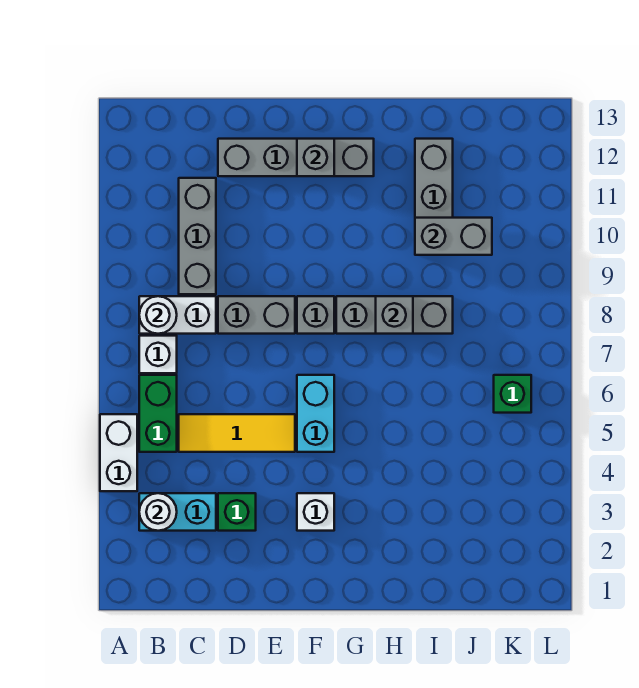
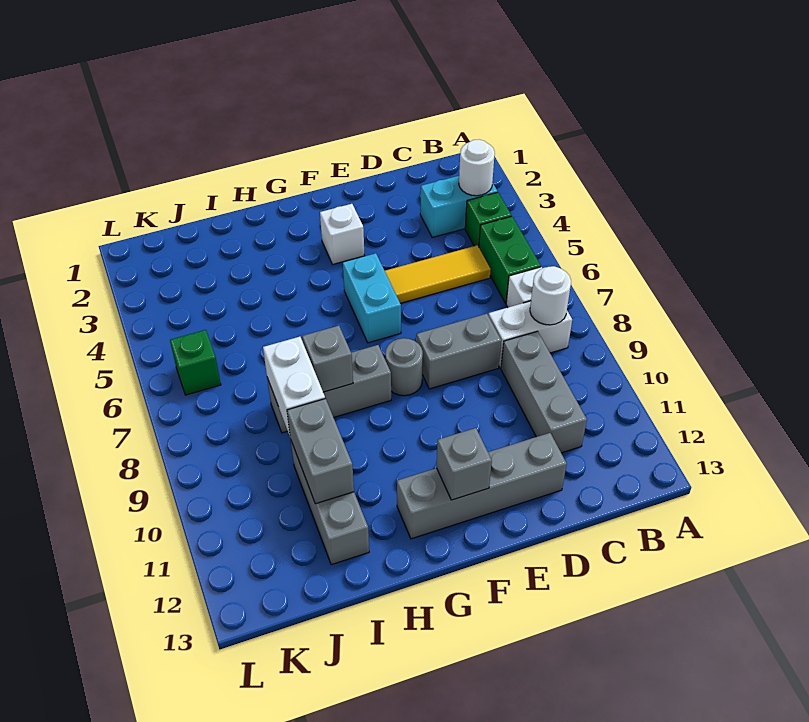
white 1x2 brick [100,414,137,491] -> white 1x2 brick moved to [263,337,325,435]
green 1x1 brick [218,493,256,531] -> green 1x1 brick moved to [465,192,512,247]
grey 1x1 brick [297,296,334,334] -> grey 1x1 round brick [385,338,423,396]
grey 1x2 brick [415,218,492,255] -> grey 1x2 brick turned to [287,399,354,504]

